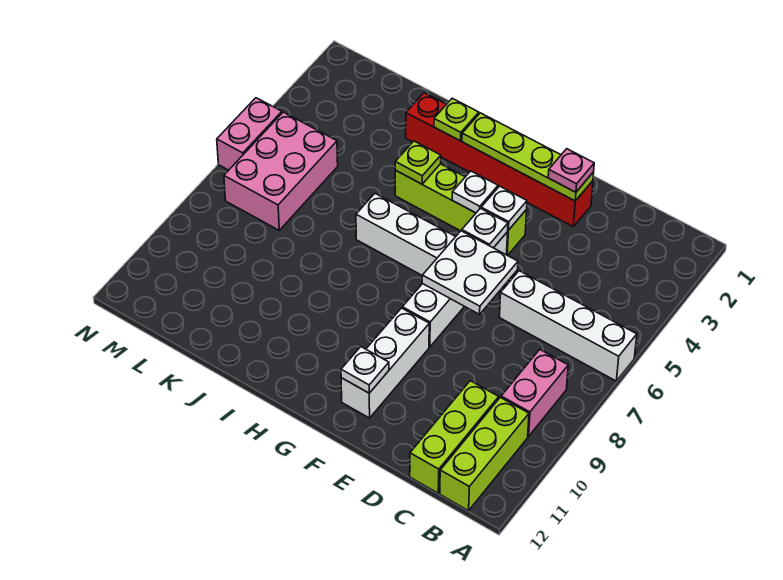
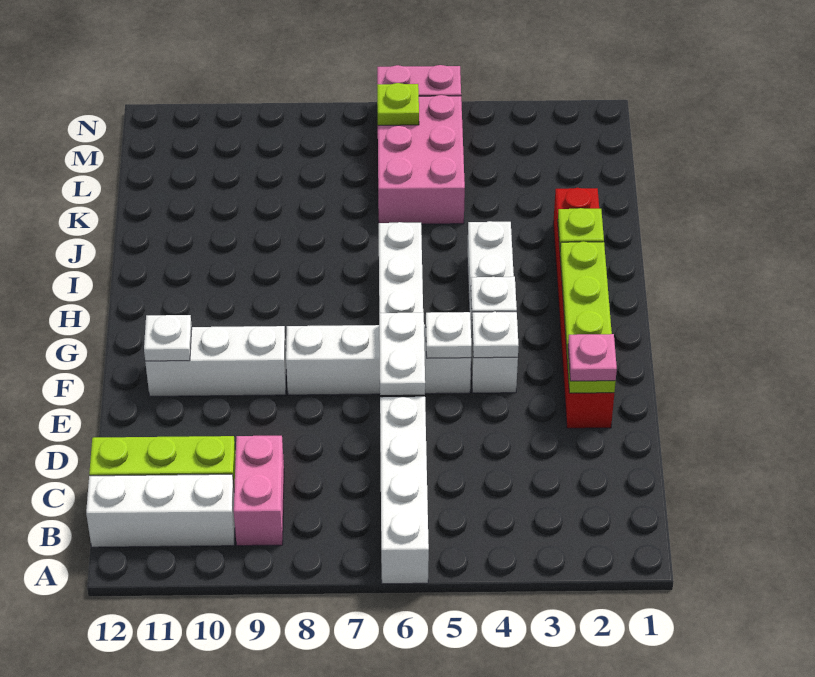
pink 1x2 brick [501,350,568,437] -> pink 1x2 brick turned to [234,436,284,546]
lime 1x3 brick [440,397,529,511] -> white 1x3 brick [86,474,235,547]
white 2x2 plate [422,231,518,314] -> white 1x2 plate [379,313,425,395]
lime 1x4 brick [395,164,527,255] -> white 1x4 brick [467,221,518,393]
lime 1x1 plate [395,141,441,184] -> lime 1x1 plate moved to [377,83,419,125]
pink 2x3 brick [224,112,338,230] -> pink 2x3 brick turned to [378,95,465,224]

